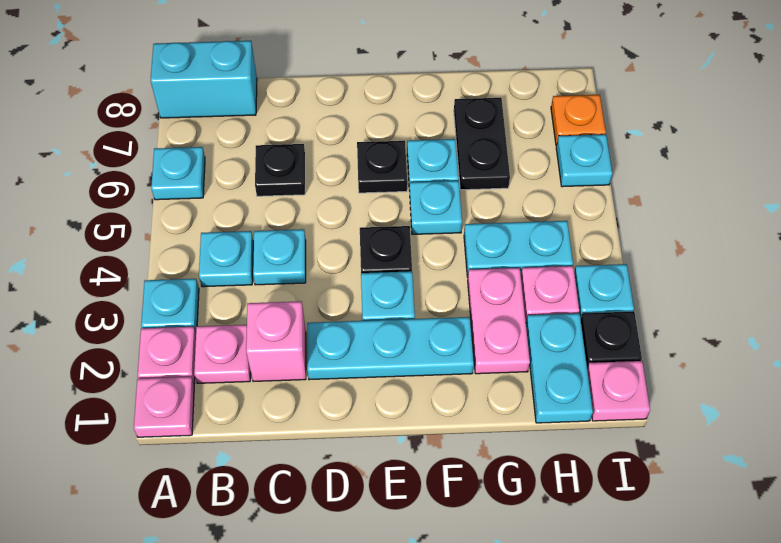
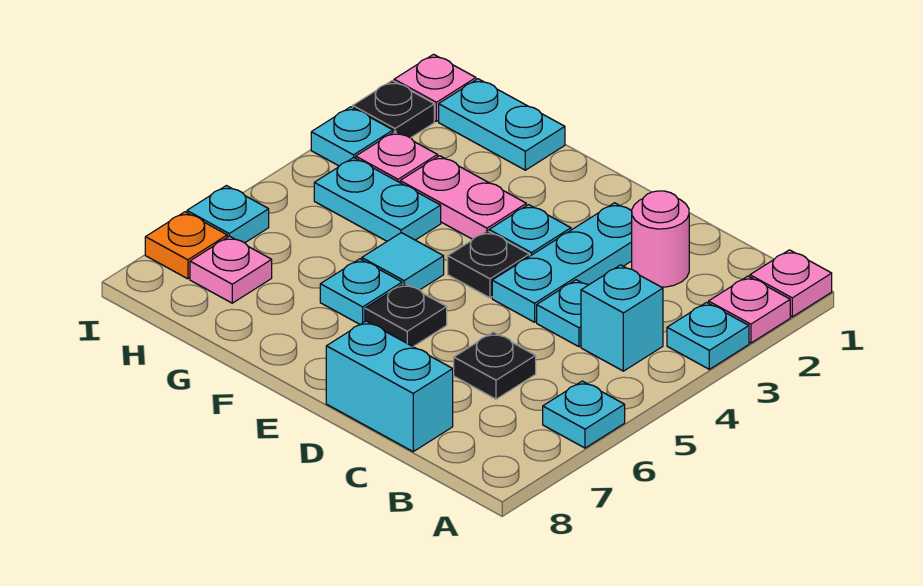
cyan 1x2 brick [151,41,257,118] -> cyan 1x2 brick moved to [326,321,453,452]
pink 1x1 plate [194,325,251,383] -> pink 1x1 plate moved to [190,236,272,303]
cyan 1x1 plate [199,231,253,287] -> cyan 1x1 brick [581,265,663,371]
pink 1x1 brick [246,301,306,381] -> pink 1x1 round brick [632,191,689,287]
cyan 1x3 plate [307,317,474,380] -> cyan 1x3 plate turned to [492,203,632,322]
cyan 1x1 plate [410,181,462,234] -> cyan 1x1 tile [362,233,444,290]
pink 1x2 plate [468,268,530,374] -> pink 1x2 plate turned to [400,156,526,239]
black 1x2 plate [454,98,510,190] -> none
cyan 1x2 plate [526,313,593,423] -> cyan 1x2 plate turned to [439,79,565,170]

